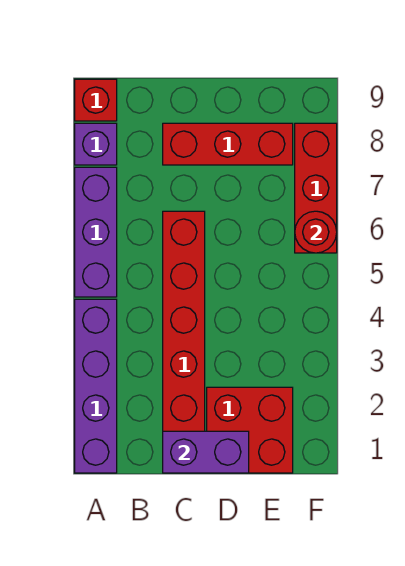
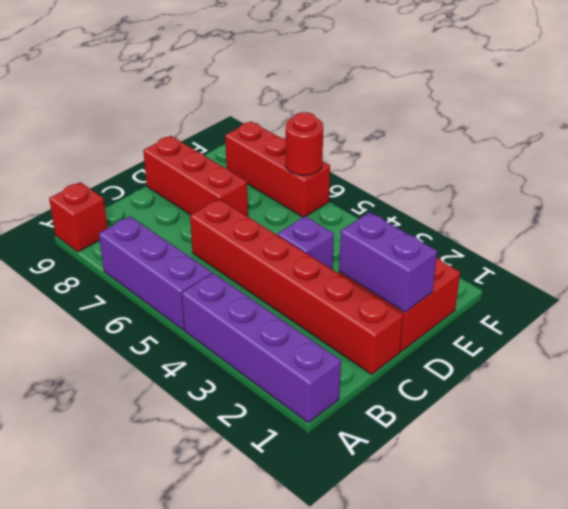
purple 1x1 brick [75,123,117,165] -> purple 1x1 brick moved to [277,216,334,270]
purple 1x2 brick [163,431,249,473] -> purple 1x2 brick turned to [339,212,437,312]
red 1x3 brick [163,123,293,165] -> red 1x3 brick turned to [143,136,248,217]

